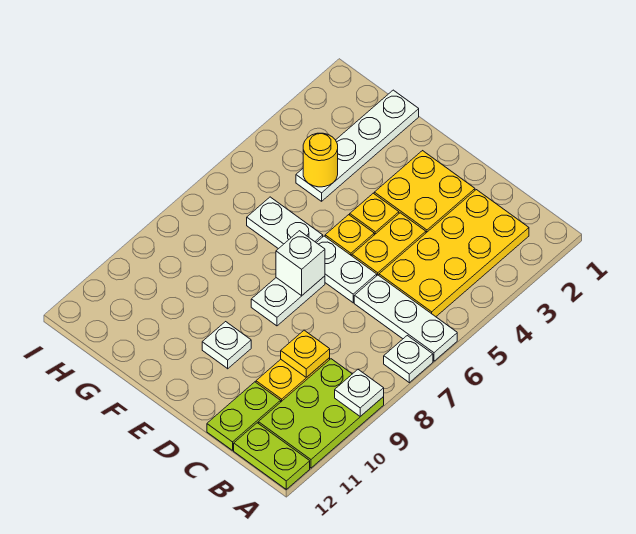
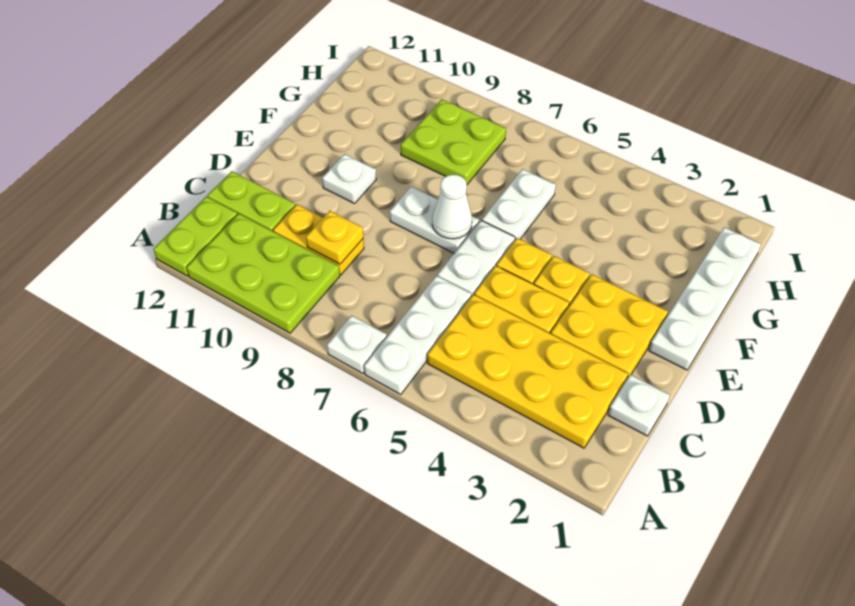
white 1x1 plate [335,370,384,416] -> white 1x1 plate moved to [608,375,670,436]
white 1x1 brick [276,231,325,296] -> white 1x1 cone [432,174,472,239]
white 1x4 plate [296,90,419,201] -> white 1x4 plate turned to [649,227,761,370]
yellow 1x1 round brick [303,133,338,187] -> none
none -> lime 2x2 plate [401,99,506,184]

